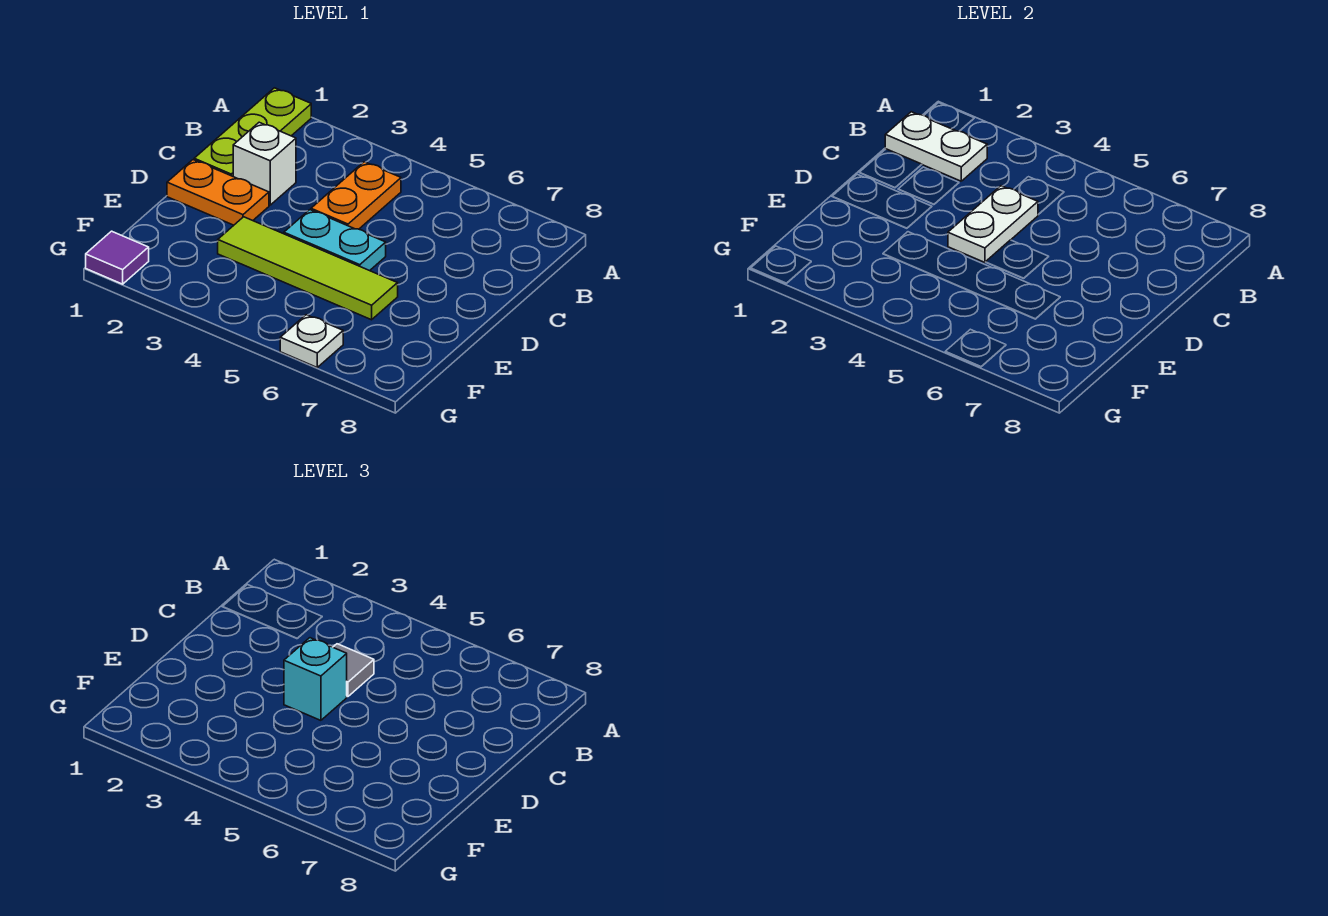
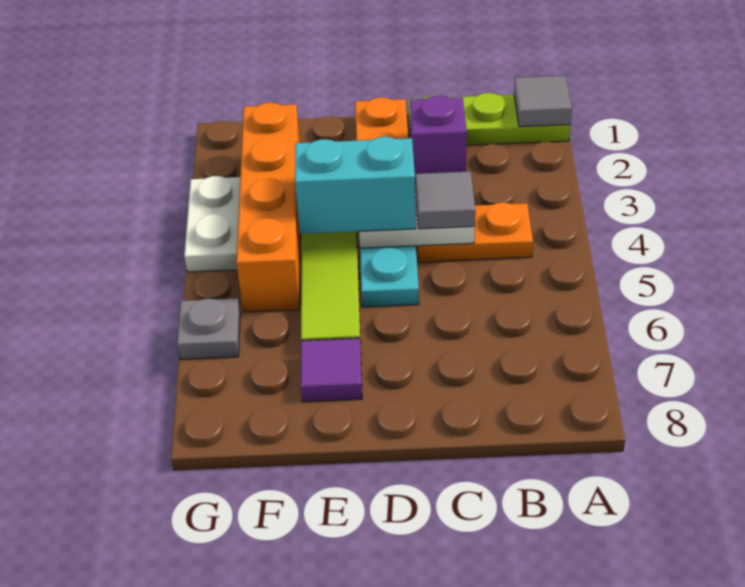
none -> grey 1x1 tile [514,76,572,127]
white 1x2 plate [885,112,987,181] -> white 1x2 plate moved to [184,176,240,272]
white 1x1 brick [233,122,296,205] -> purple 1x1 brick [410,95,467,184]
cyan 1x1 brick [284,638,347,720] -> cyan 1x2 brick [295,137,416,234]
none -> orange 1x4 brick [236,103,300,312]
purple 1x1 tile [86,231,149,284] -> purple 1x1 tile moved to [301,338,362,402]
white 1x1 plate [280,315,343,367] -> grey 1x1 plate [177,298,240,360]

